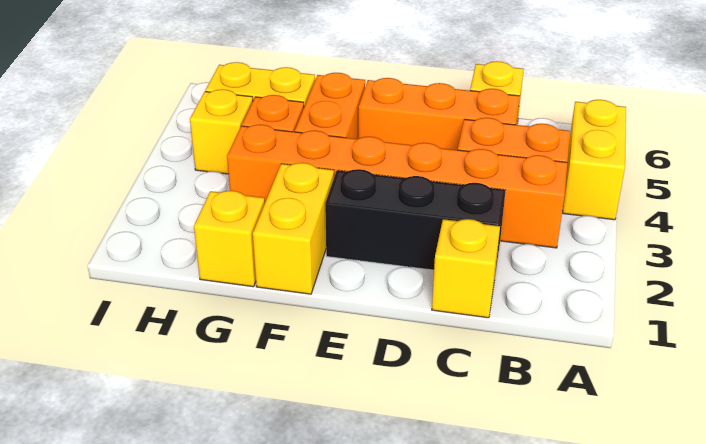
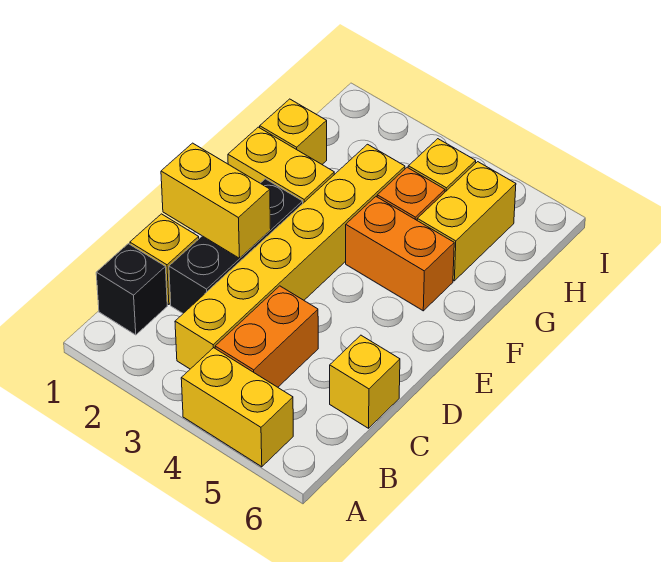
none -> black 1x1 brick [96,244,167,335]
orange 1x6 brick [227,124,567,248] -> yellow 1x6 brick [175,144,405,369]
orange 1x3 brick [358,78,520,150] -> none
none -> yellow 1x2 brick [161,143,271,258]

